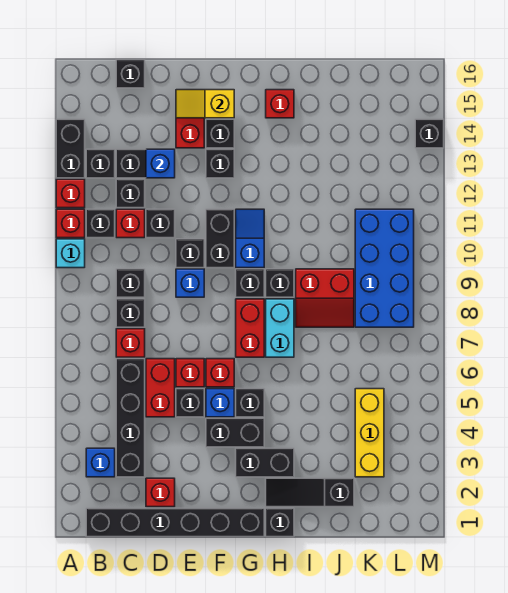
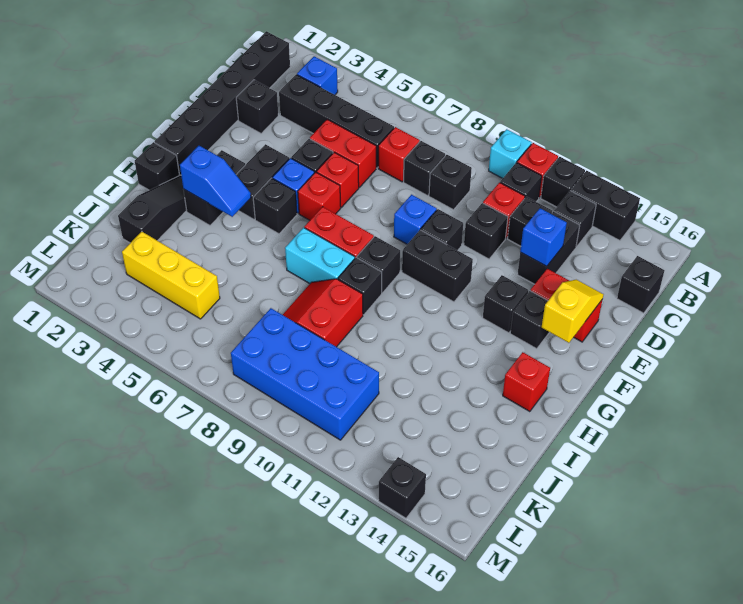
red 1x1 brick [56,179,85,208] -> black 1x1 brick [541,157,585,207]
red 1x1 brick [146,478,175,507] -> black 1x1 brick [236,80,278,133]
blue 1x2 slope [236,209,264,268] -> blue 1x2 slope moved to [180,146,251,217]

